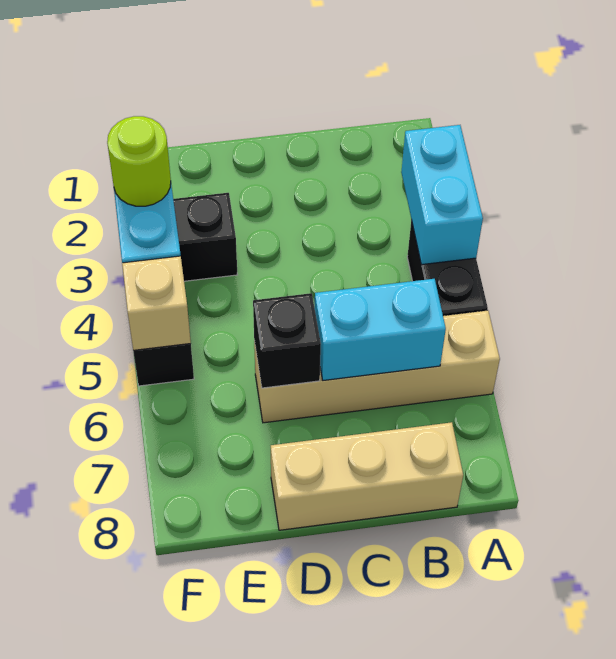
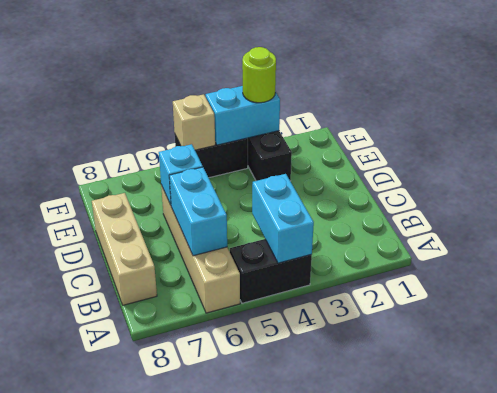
cyan 1x2 brick [401,125,483,265] -> cyan 1x2 brick turned to [252,174,314,263]
black 1x1 brick [253,293,321,388] -> cyan 1x1 brick [159,144,203,205]

